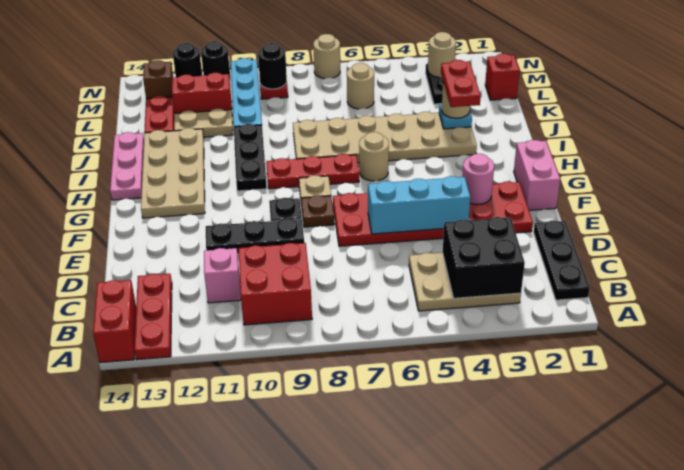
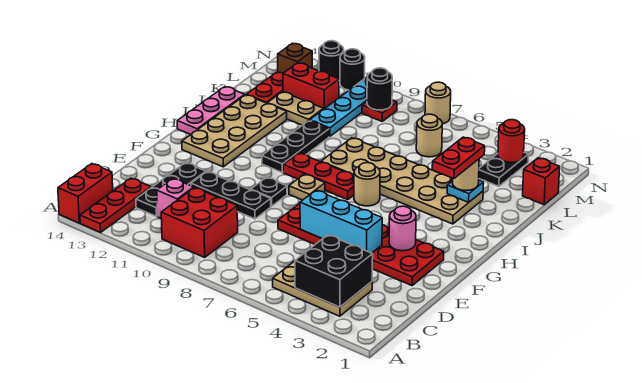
black 1x3 plate [534,221,590,300] -> black 1x3 plate moved to [136,163,206,216]
pink 1x2 brick [514,140,560,210] -> none
brown 1x1 plate [301,195,334,227] -> none
tan 1x1 round brick [428,32,456,78] -> red 1x1 round brick [498,120,525,163]

